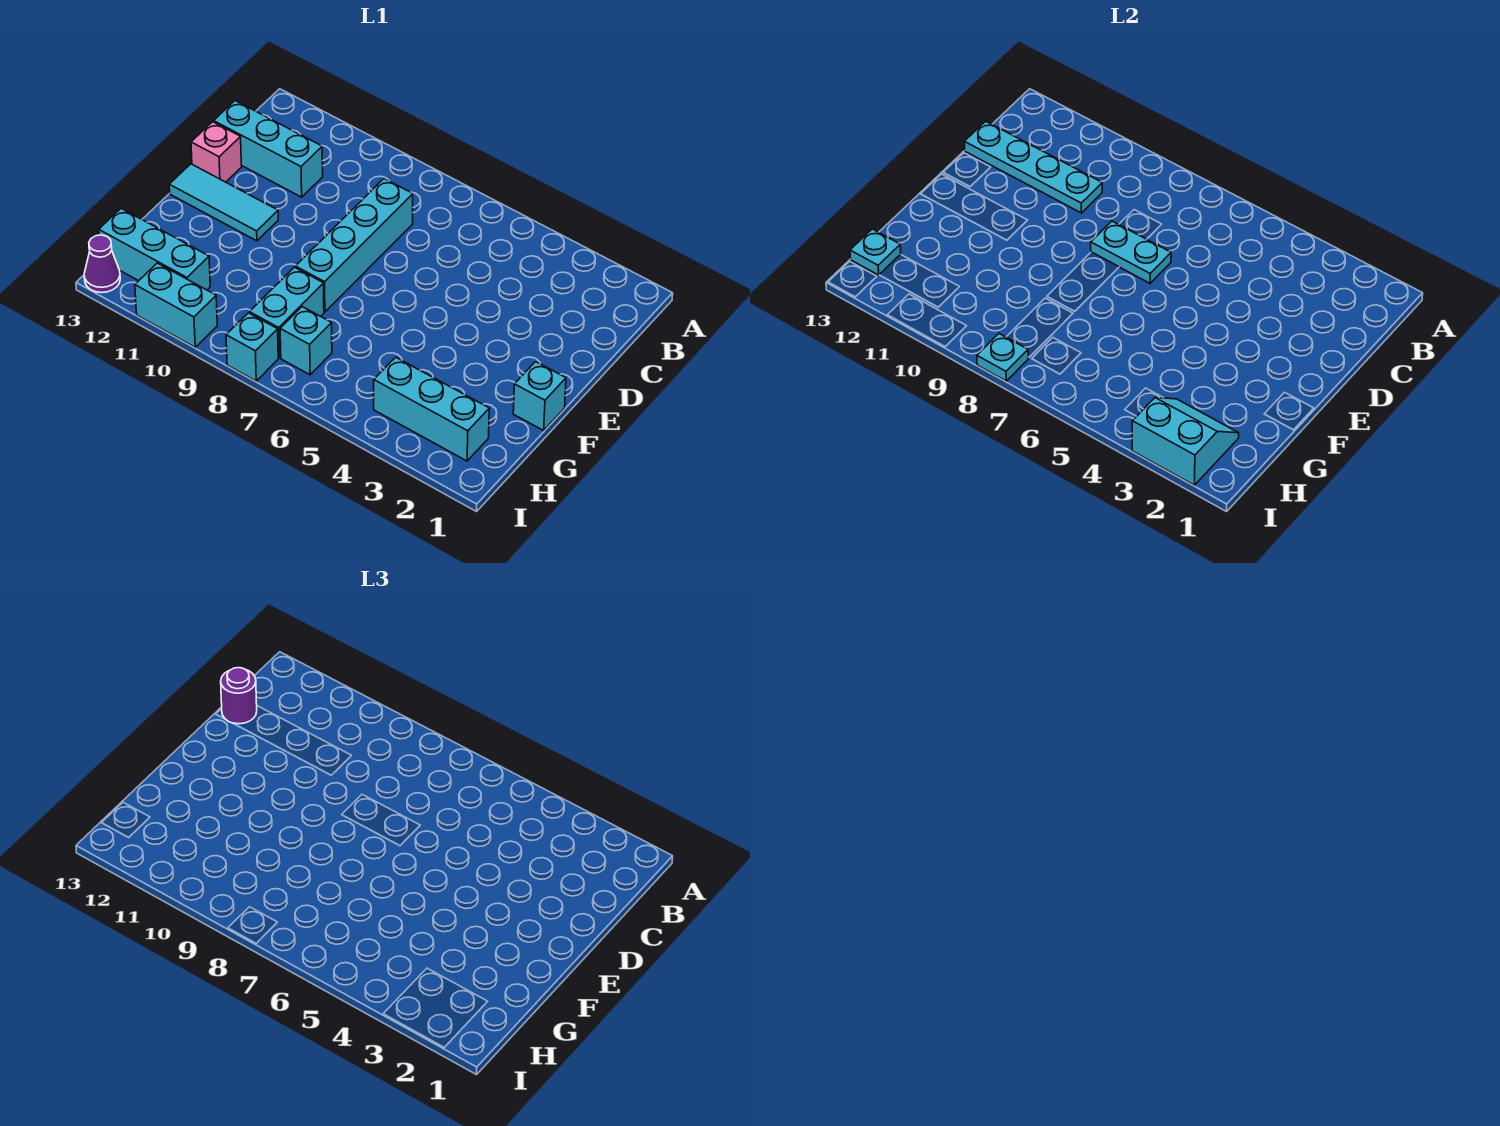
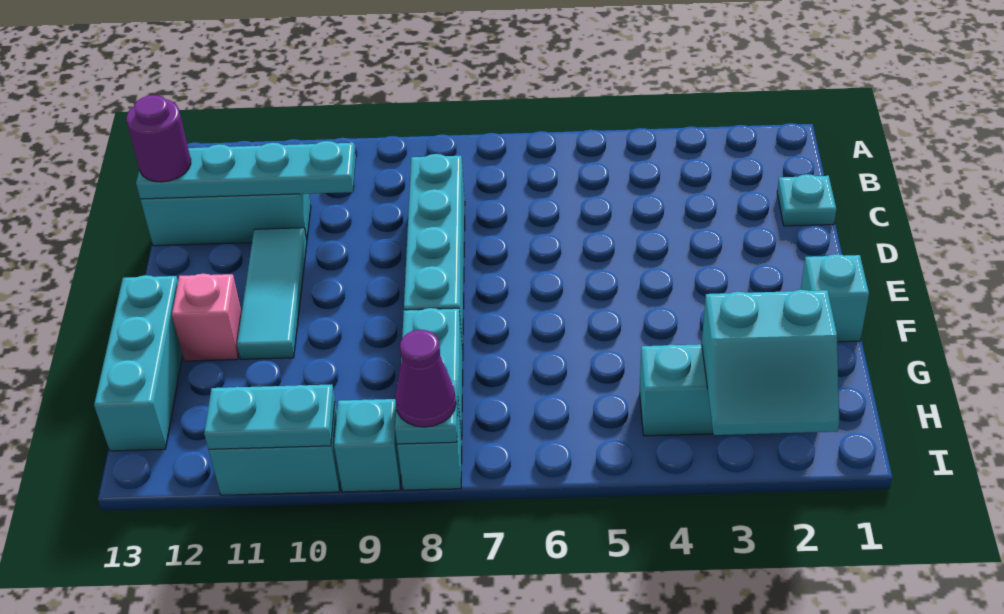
cyan 1x2 plate [1091,221,1171,283] -> cyan 1x2 plate moved to [204,384,335,449]
pink 1x1 brick [191,122,242,182] -> pink 1x1 brick moved to [172,274,242,361]
cyan 1x3 tile [169,164,278,241] -> cyan 1x3 tile turned to [237,228,307,359]
cyan 2x2 slope [1132,397,1239,485] -> cyan 2x2 slope turned to [702,290,839,435]
cyan 1x1 brick [280,307,332,375] -> cyan 1x1 brick moved to [334,399,401,492]
cyan 1x3 brick [99,209,210,290] -> cyan 1x3 brick turned to [94,275,183,451]
cyan 1x1 plate [850,229,901,275] -> cyan 1x1 plate moved to [777,174,836,226]
purple 1x1 cone [84,235,120,293] -> purple 1x1 cone moved to [395,330,456,427]

